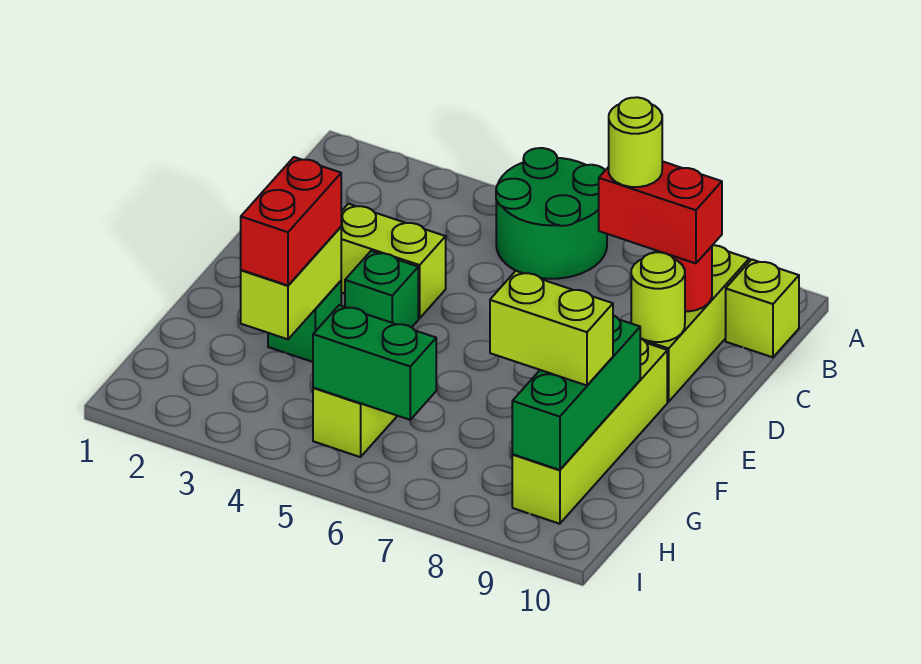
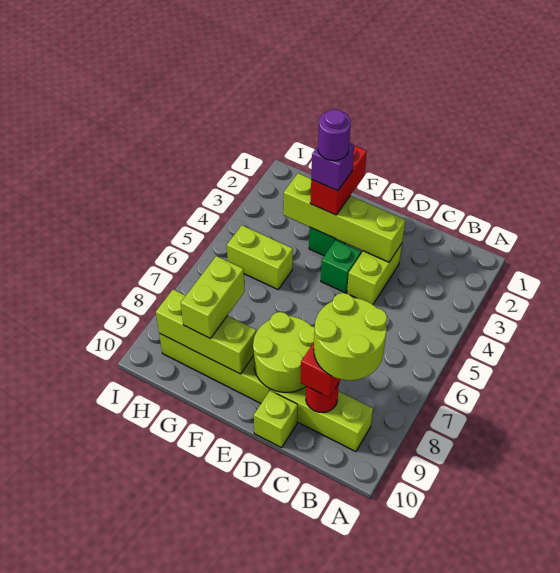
green 2x2 round brick [496,148,607,279] -> none
lime 1x1 brick [726,259,799,357] -> lime 1x1 brick moved to [254,391,298,448]
lime 1x1 round brick [609,97,662,187] -> lime 2x2 round brick [314,293,387,380]
lime 1x1 round brick [631,252,685,342] -> lime 2x2 round brick [253,312,315,392]
lime 1x2 brick [241,227,341,339] -> lime 1x4 brick [283,173,405,262]
red 1x2 brick [241,157,341,285] -> red 1x2 brick turned to [310,146,367,215]
none -> purple 1x1 brick [311,143,354,191]
none -> purple 1x1 round brick [318,109,351,161]
green 1x3 brick [512,315,640,470] -> lime 1x3 brick [156,289,256,374]
green 1x2 brick [313,305,436,420] -> none

